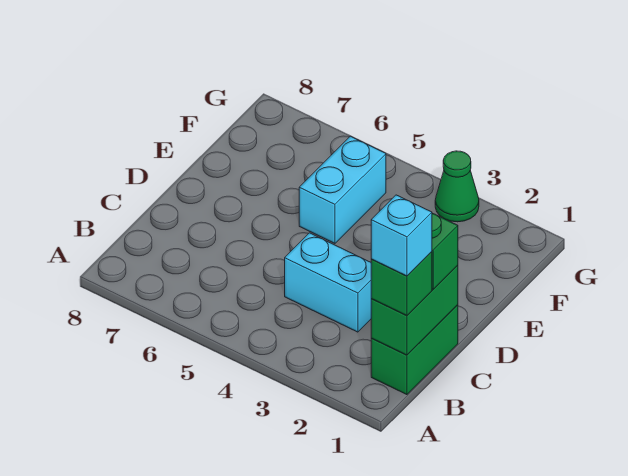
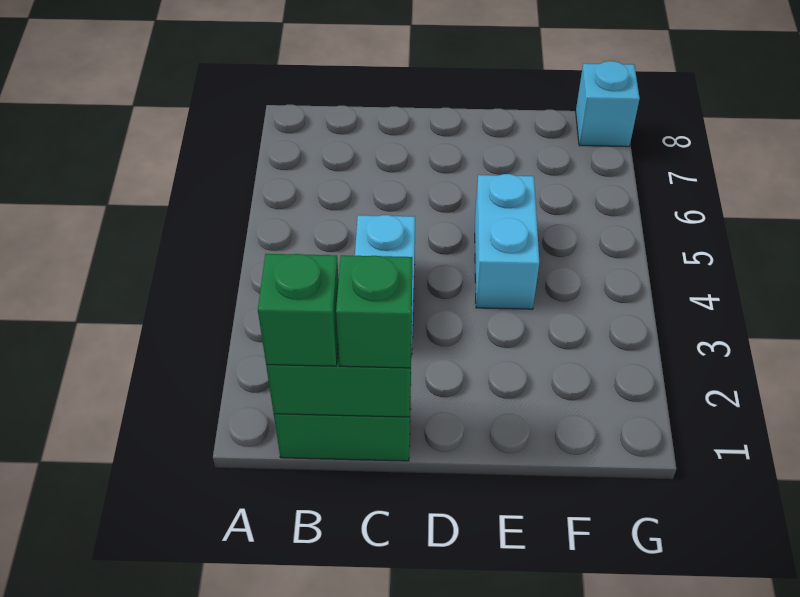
cyan 1x1 brick [371,195,432,276] -> cyan 1x1 brick moved to [576,61,640,147]
cyan 1x2 brick [299,136,386,243] -> cyan 1x2 brick turned to [475,174,539,309]
green 1x1 cone [435,151,479,222] -> none

